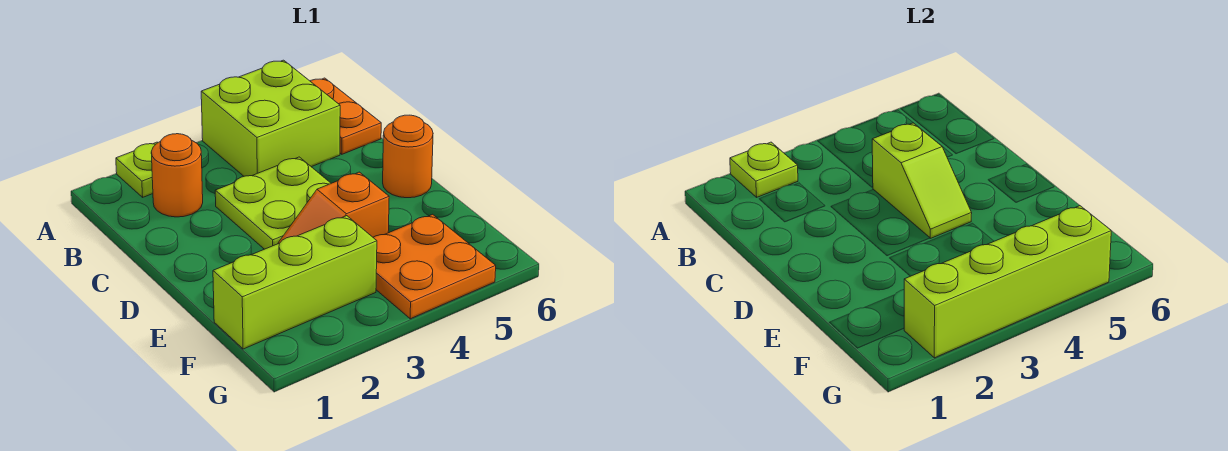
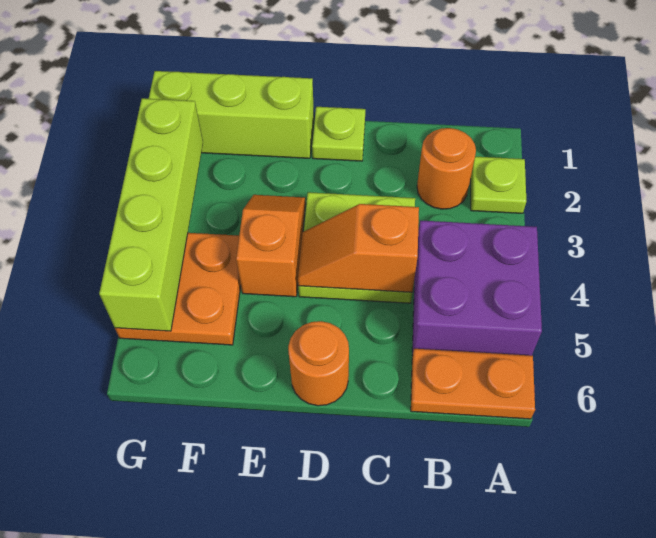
lime 1x1 plate [730,142,798,197] -> lime 1x1 plate moved to [312,107,365,161]
lime 2x2 brick [201,60,340,176] -> purple 2x2 brick [412,220,542,356]
lime 1x2 slope [872,123,972,238] -> orange 1x2 slope [298,204,419,292]
lime 1x3 brick [213,216,377,349] -> lime 1x3 brick turned to [149,71,314,158]

